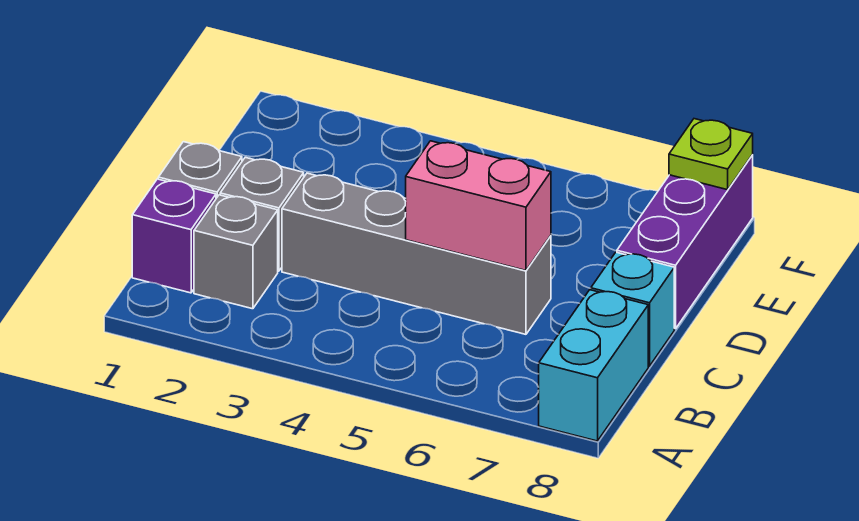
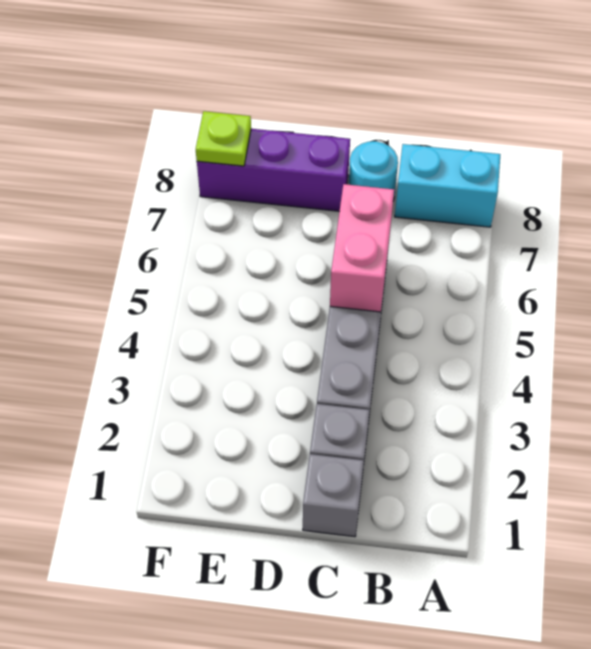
purple 1x1 brick [132,179,216,293] -> none
grey 1x1 brick [194,195,278,309] -> none
cyan 1x1 brick [591,252,674,366] -> cyan 1x1 round brick [349,141,398,200]

